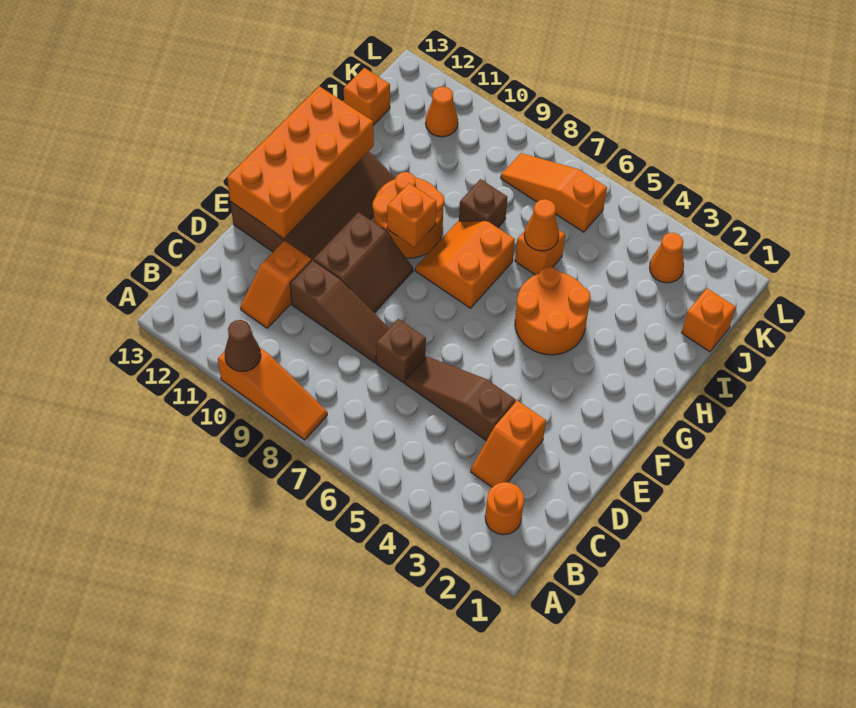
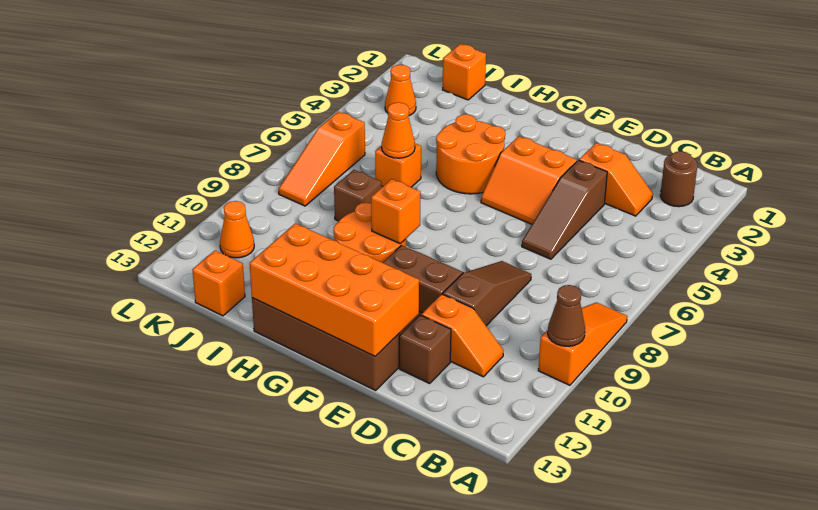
orange 1x1 round brick [485,482,524,535] -> brown 1x1 round brick [660,151,697,207]
brown 1x1 brick [376,319,426,383] -> brown 1x1 brick moved to [399,315,451,383]
orange 2x2 slope [415,221,515,308] -> orange 2x2 slope moved to [481,136,577,224]

